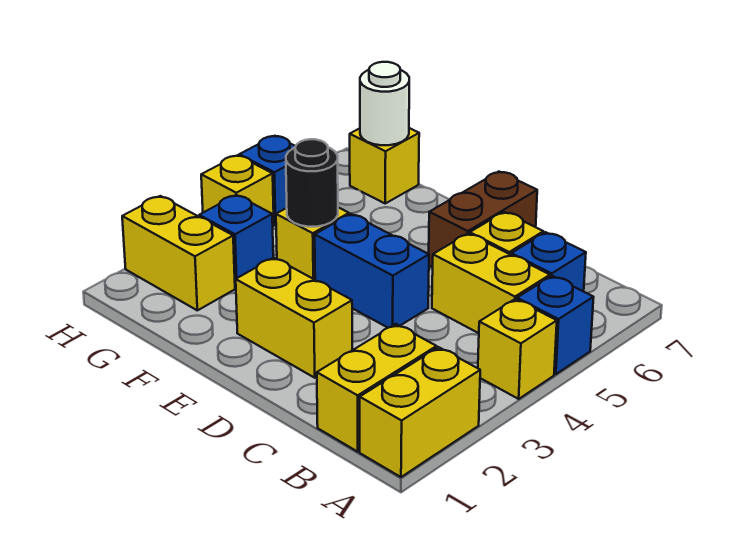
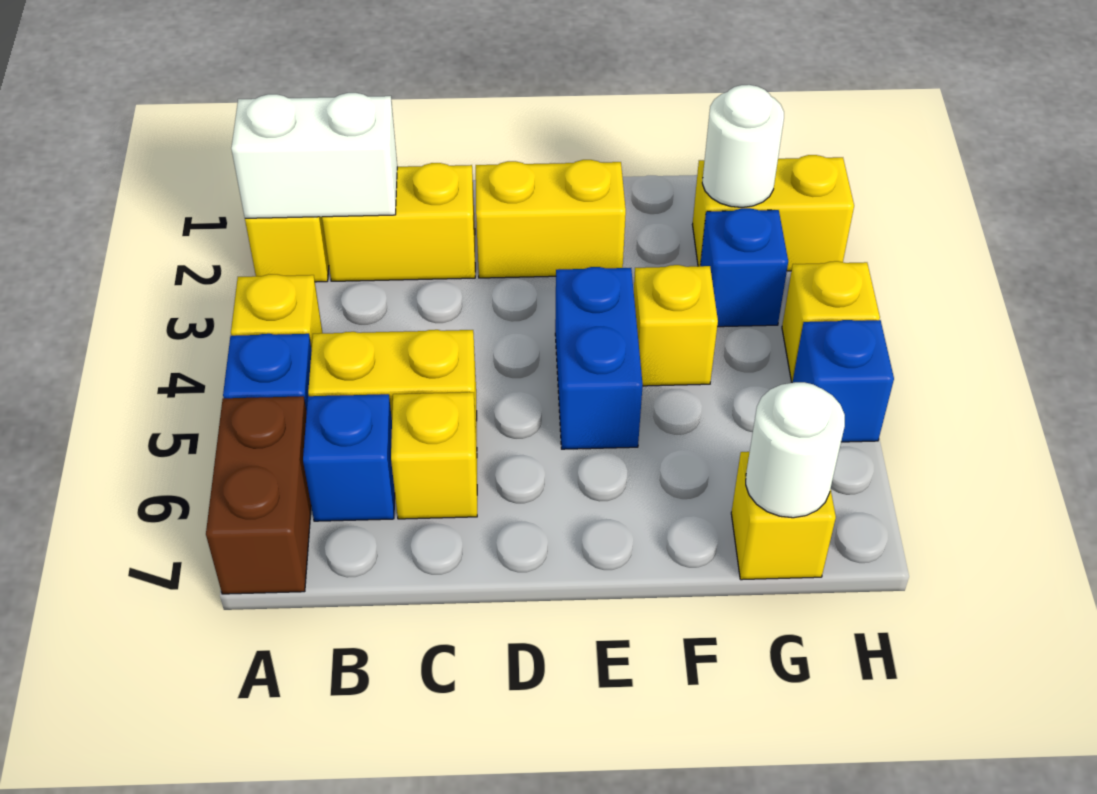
none -> white 1x2 brick [231,93,397,218]
yellow 1x2 brick [317,324,437,452] -> yellow 1x2 brick turned to [322,163,475,281]
blue 1x2 brick [315,214,429,328] -> blue 1x2 brick turned to [555,267,643,449]
brown 1x2 brick [429,172,537,267] -> brown 1x2 brick moved to [206,396,311,594]
black 1x1 round brick [286,139,338,227] -> none
none -> white 1x1 round brick [702,85,784,207]

